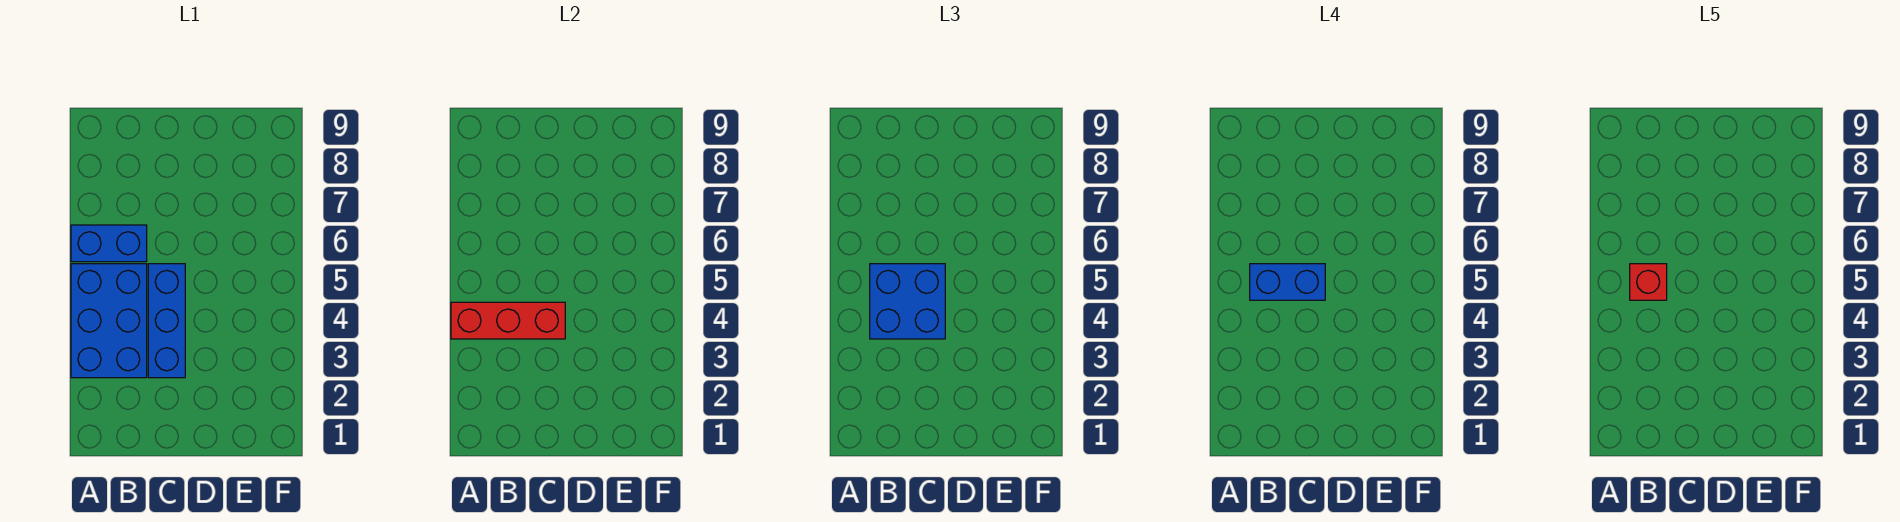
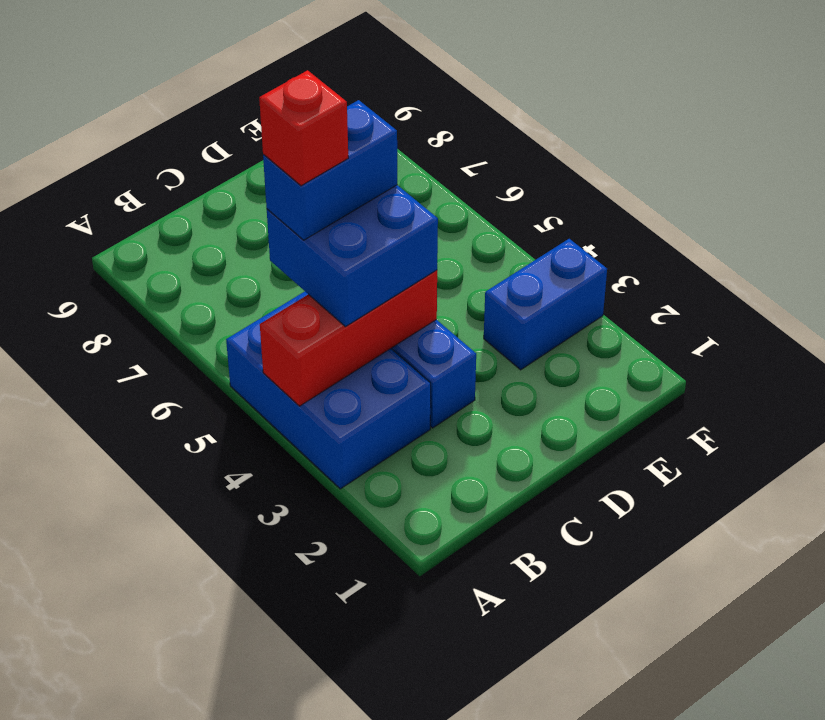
blue 1x2 brick [71,225,147,262] -> blue 1x2 brick moved to [484,239,607,370]

